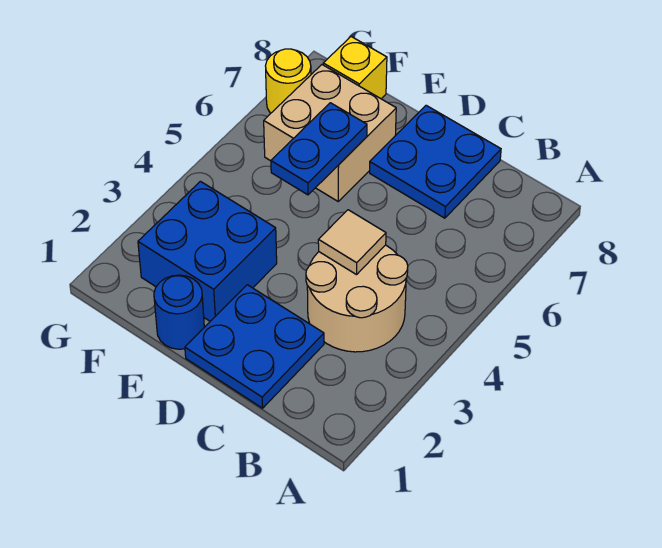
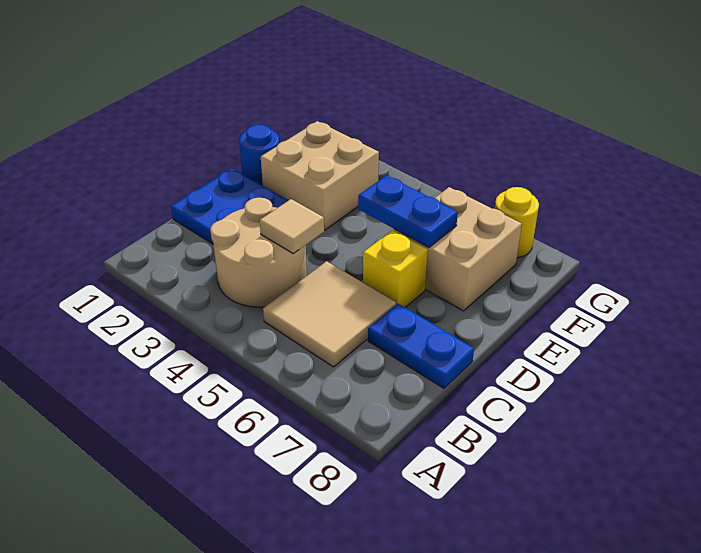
none -> tan 2x2 tile [263,261,396,367]
blue 2x2 plate [370,105,501,218] -> blue 1x2 plate [368,303,474,388]
blue 2x2 brick [138,181,277,321] -> tan 2x2 brick [261,121,379,231]
yellow 1x1 brick [323,37,387,99] -> yellow 1x1 brick moved to [363,230,428,307]

